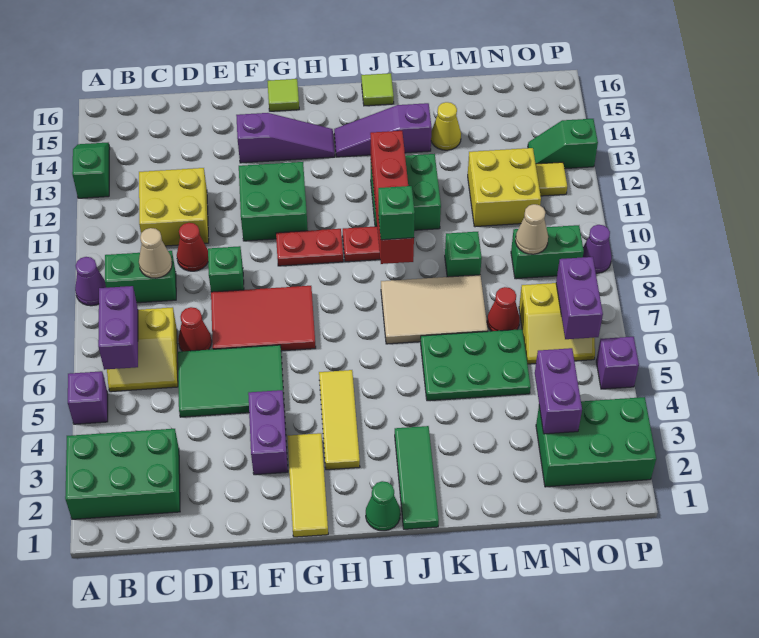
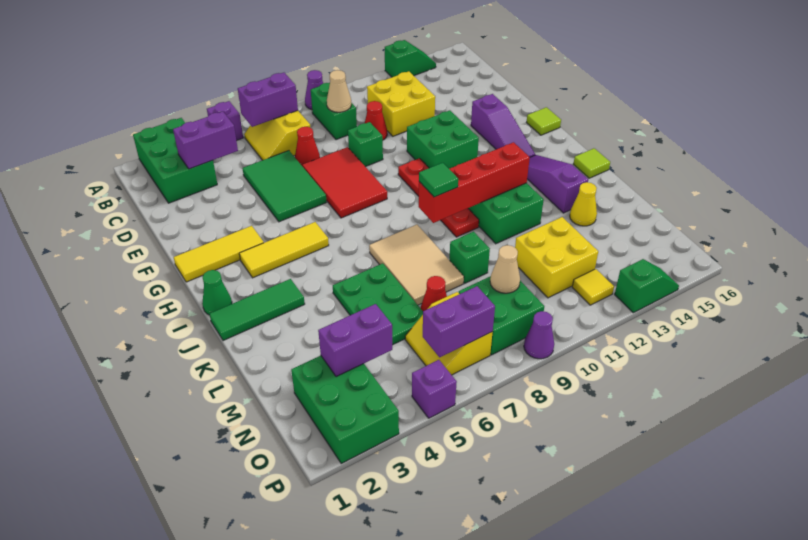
purple 1x2 brick [248,390,288,475] -> purple 1x2 brick moved to [173,111,238,169]
green 1x1 brick [378,186,415,240] -> green 1x1 tile [419,163,458,197]
green 1x2 brick [511,225,584,279] -> green 2x2 brick [459,276,544,355]
green 1x2 slope [528,119,598,169] -> green 1x2 slope turned to [615,259,679,313]

